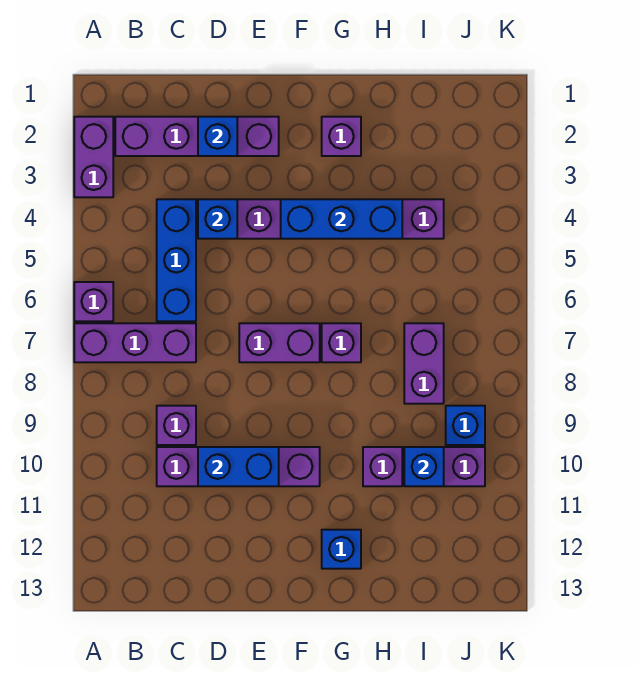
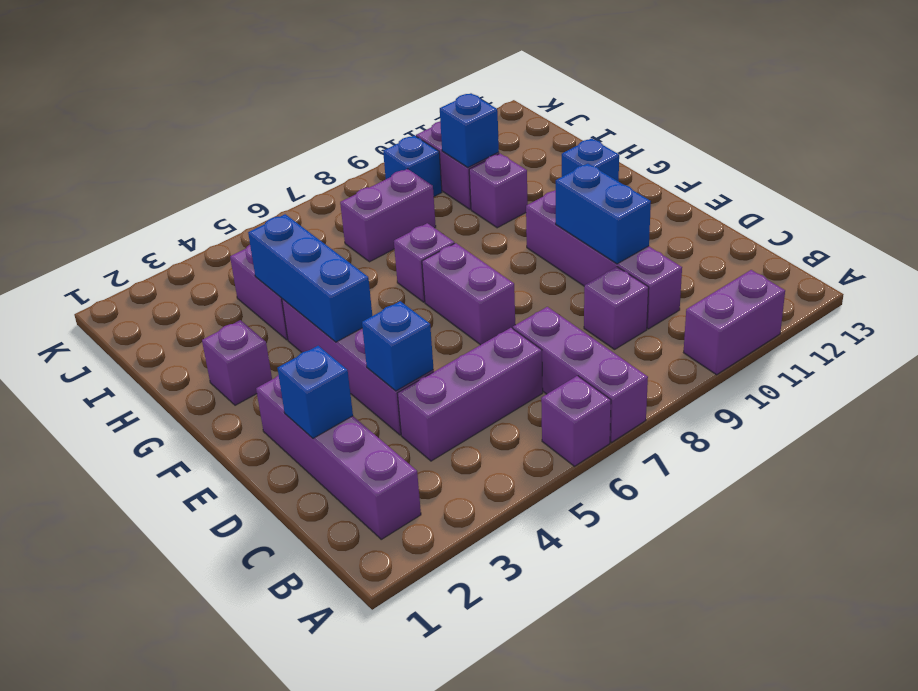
purple 1x2 brick [74,117,113,197] -> purple 1x2 brick moved to [684,270,785,375]
blue 1x3 brick [157,199,196,321] -> purple 1x3 brick [397,328,543,461]

